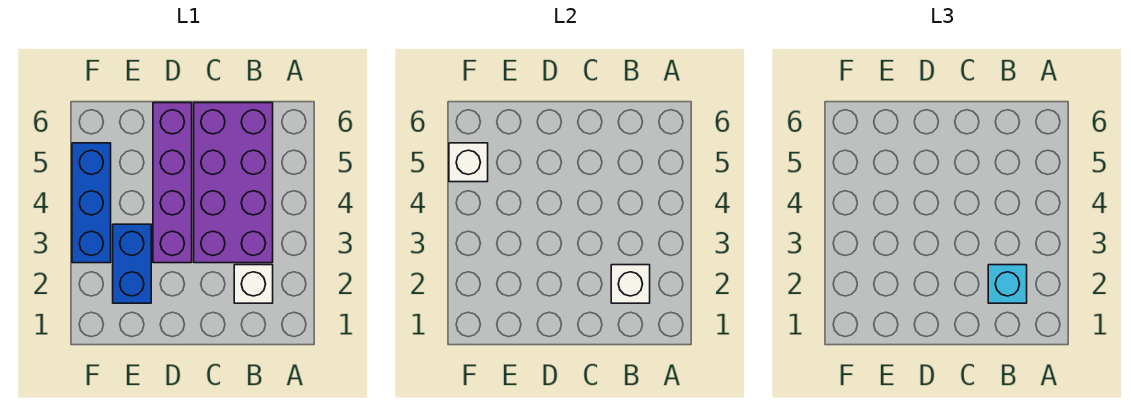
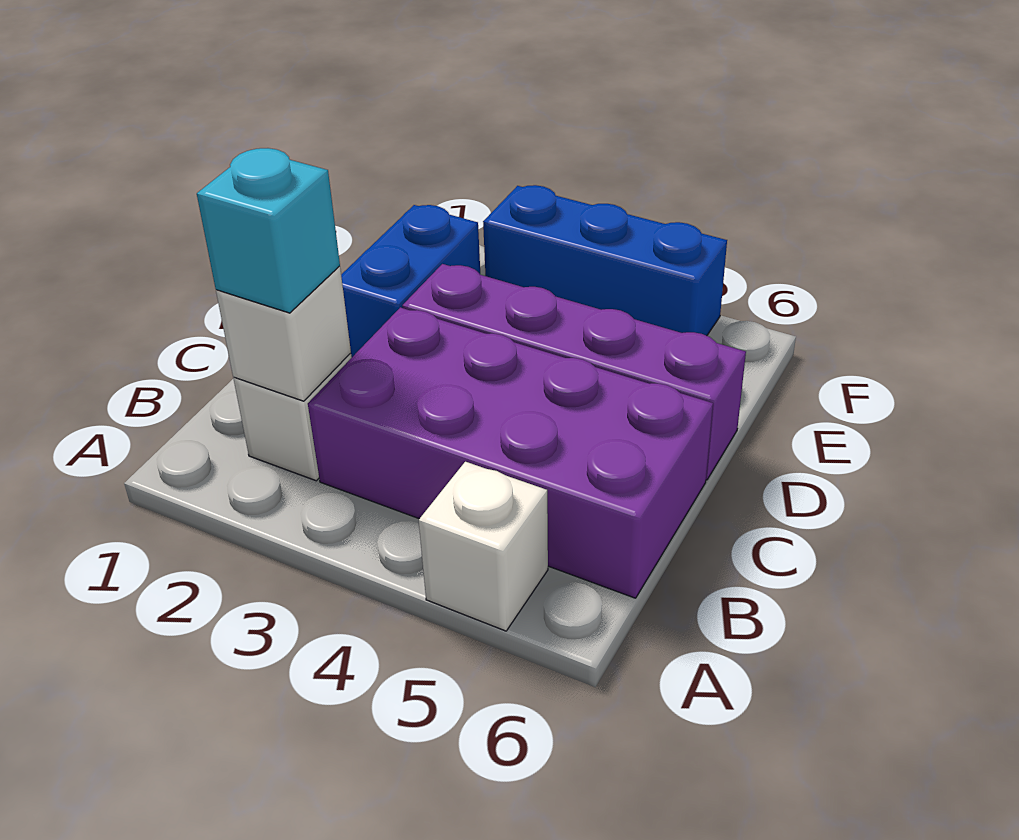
blue 1x2 brick [113,224,151,303] -> blue 1x2 brick turned to [341,205,480,357]
white 1x1 brick [449,143,488,182] -> white 1x1 brick moved to [419,462,548,631]

